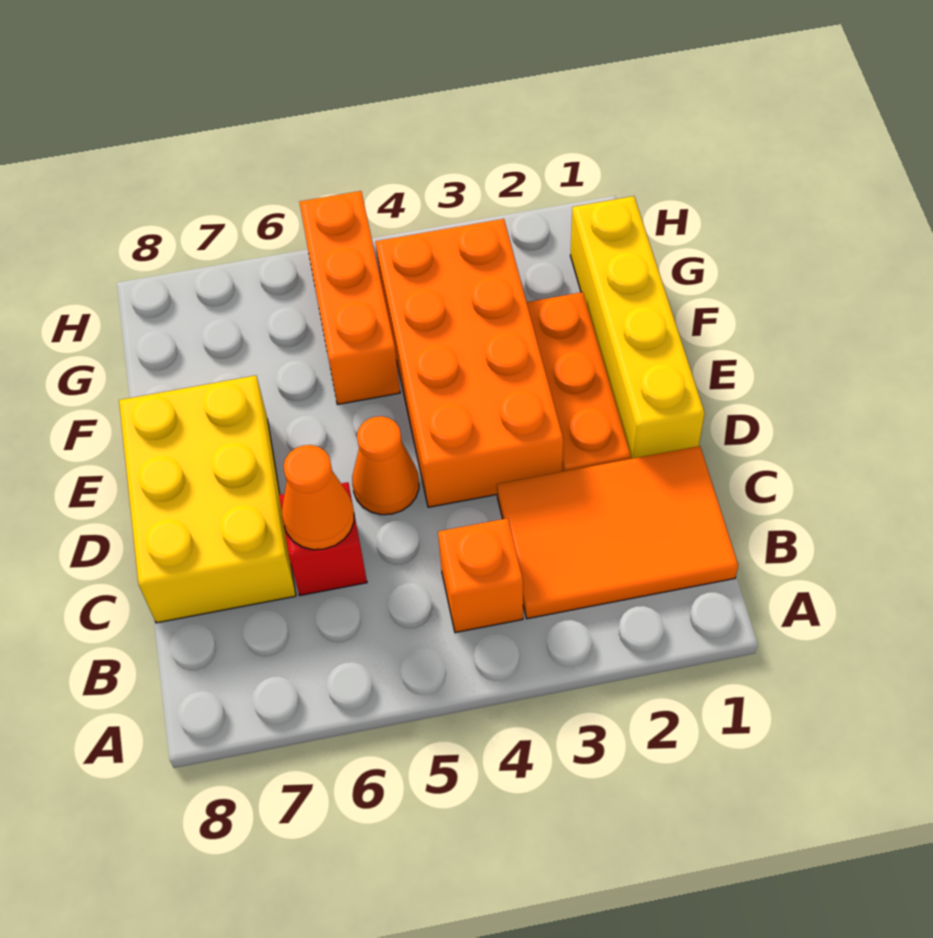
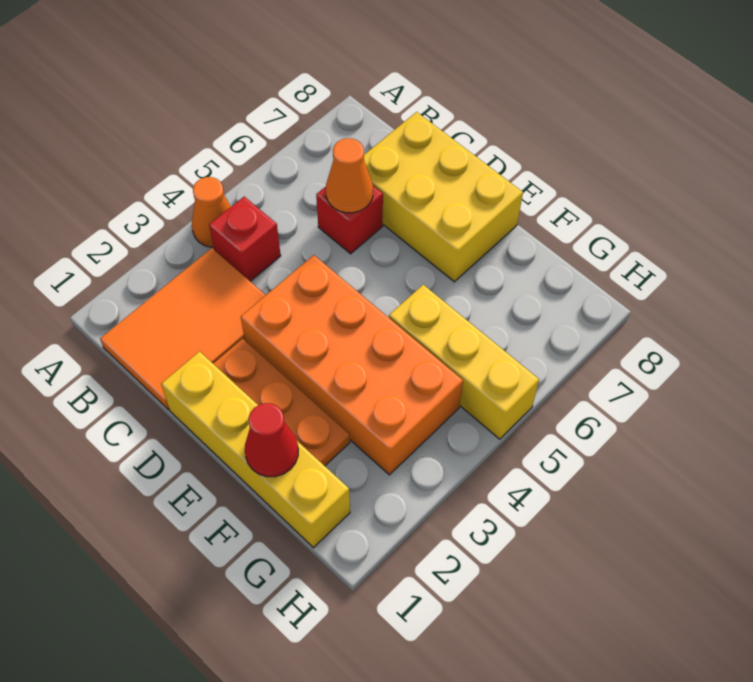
orange 1x1 brick [438,518,523,633] -> red 1x1 brick [209,197,281,281]
orange 1x1 cone [352,416,419,515] -> orange 1x1 cone moved to [192,177,231,247]
none -> red 1x1 cone [245,403,298,477]
orange 1x3 brick [300,191,400,405] -> yellow 1x3 brick [389,285,539,439]

